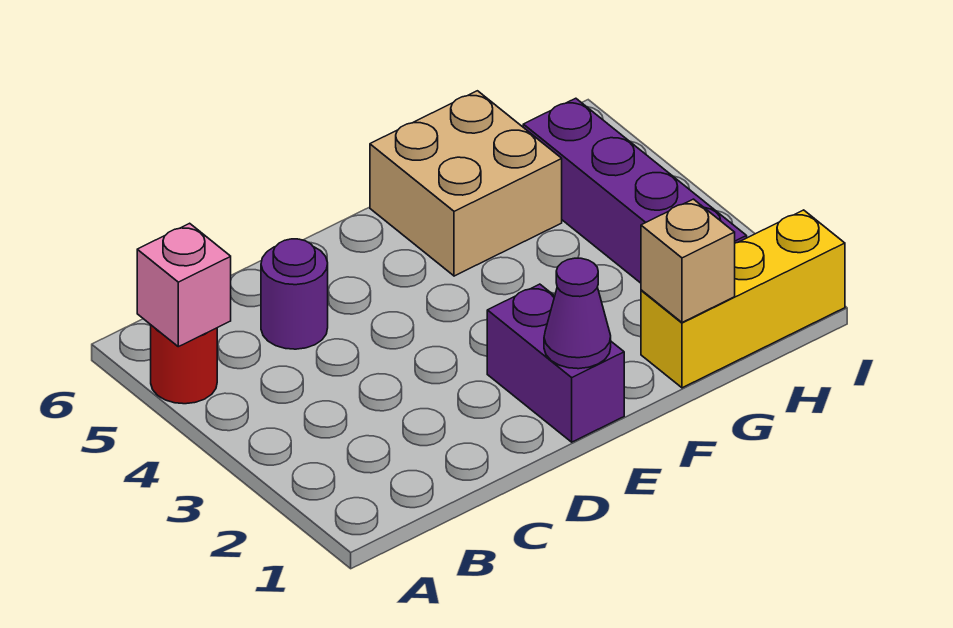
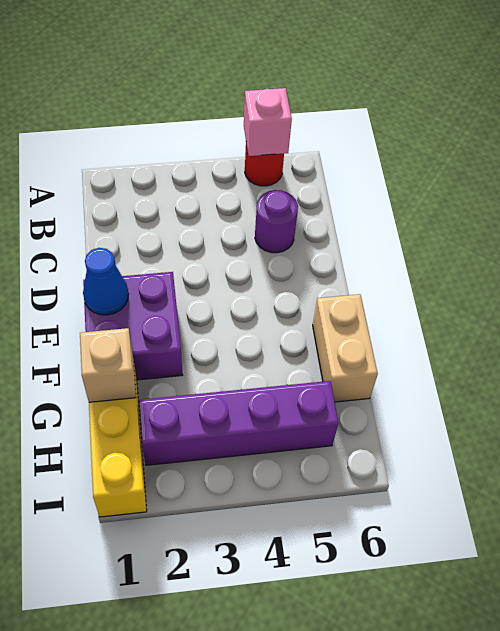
purple 1x2 brick [487,284,624,442] -> purple 2x2 brick [83,272,183,380]
purple 1x1 cone [544,258,611,369] -> blue 1x1 cone [83,248,128,315]
tan 2x2 brick [370,91,562,276] -> tan 1x2 brick [313,294,378,402]

